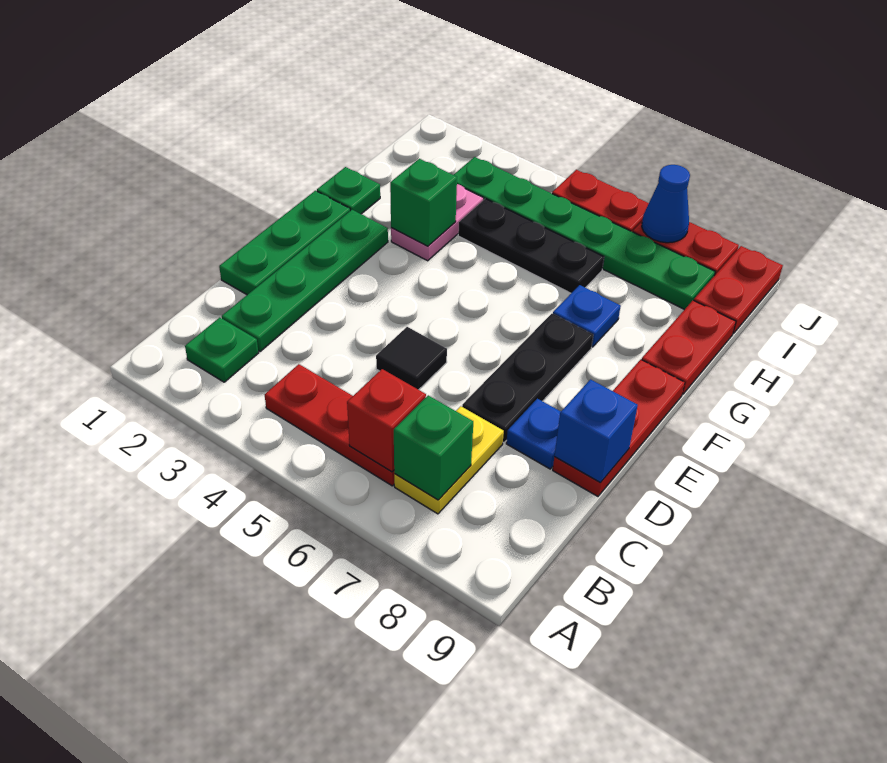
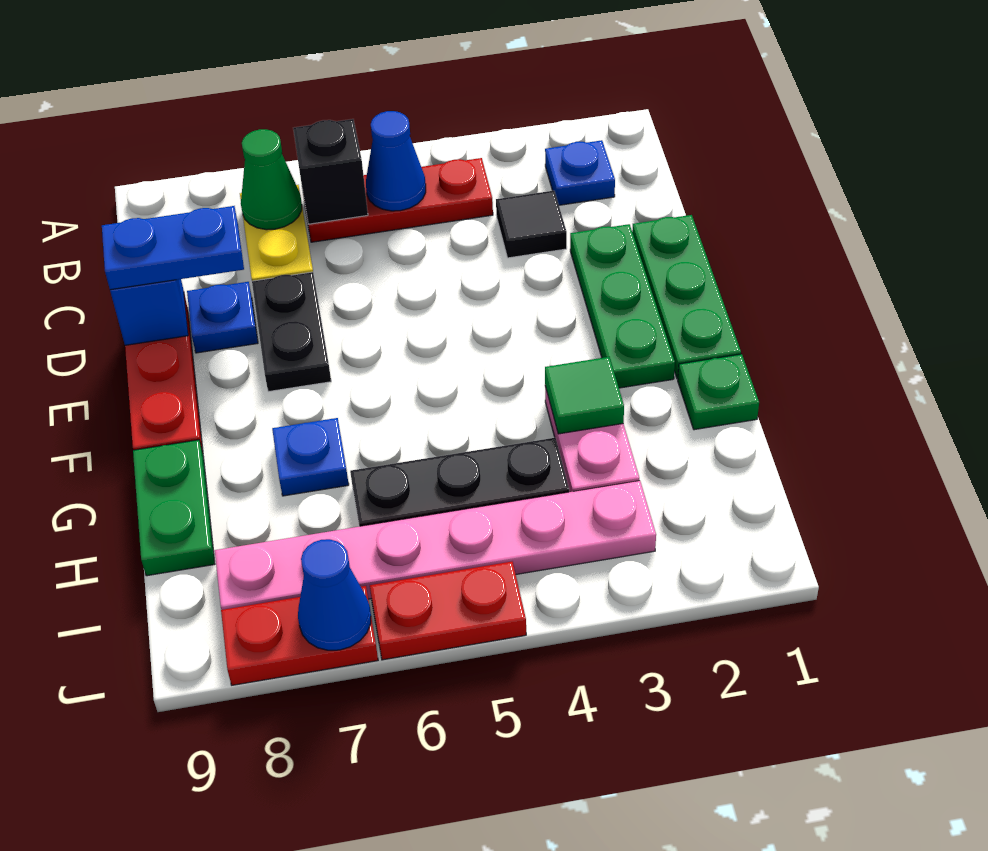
green 1x1 plate [185,318,258,382] -> blue 1x1 plate [545,140,615,205]
none -> blue 1x1 cone [366,111,426,211]
red 1x1 brick [347,369,426,472] -> black 1x1 brick [293,119,368,224]
green 1x1 brick [394,395,473,500] -> green 1x1 cone [241,129,302,230]
green 1x4 plate [222,210,388,351] -> green 1x3 plate [570,224,675,388]
black 1x1 tile [376,327,447,390] -> black 1x1 tile moved to [496,191,567,258]
black 1x3 plate [462,314,593,442] -> black 1x2 plate [252,272,331,392]
none -> blue 1x2 plate [102,206,244,290]
green 1x1 brick [390,159,457,246] -> green 1x1 tile [545,357,624,434]
red 1x2 plate [642,300,736,394] -> green 1x2 plate [133,440,215,576]
green 1x6 plate [454,157,715,310] -> pink 1x6 plate [215,481,656,610]
red 1x2 plate [694,246,783,334] -> none

